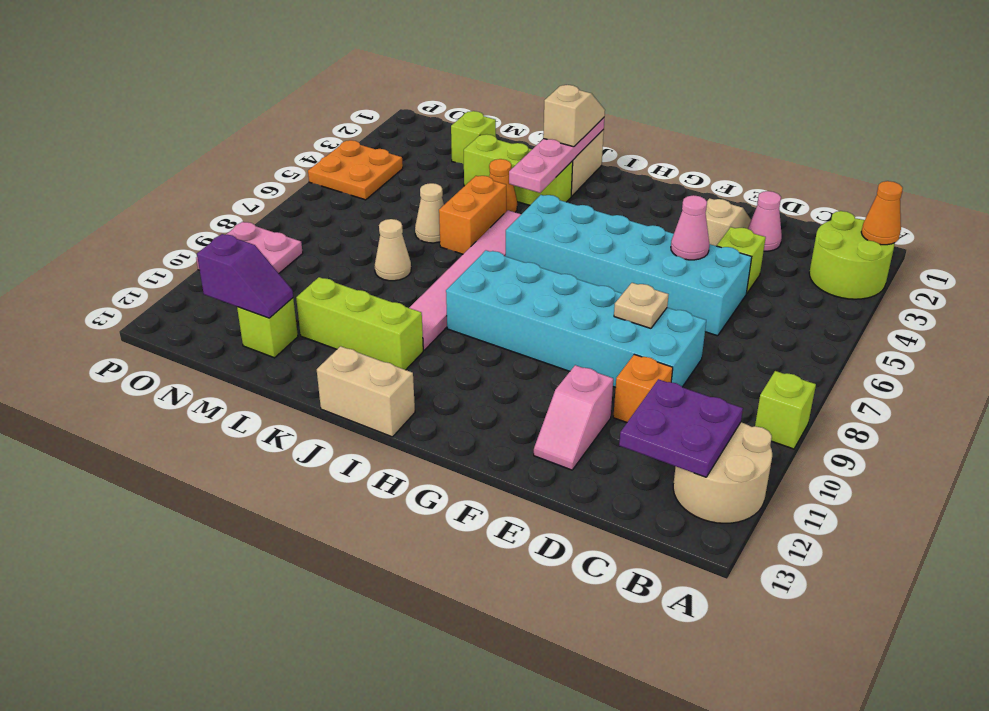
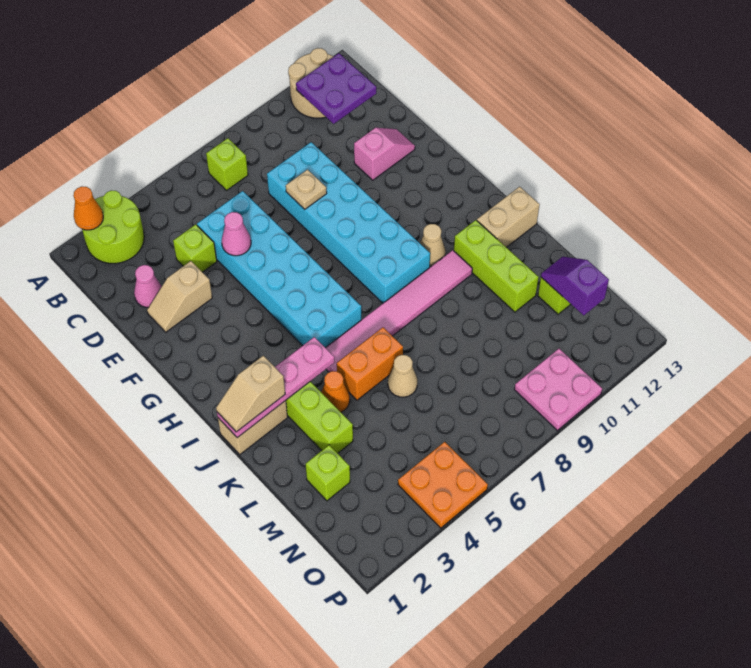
lime 1x1 brick [755,371,816,449] -> lime 1x1 brick moved to [206,138,248,190]
orange 1x1 brick [613,354,673,422] -> none
tan 1x2 brick [317,346,415,437] -> tan 1x2 brick turned to [477,187,540,247]
tan 1x1 cone [375,219,411,281] -> tan 1x1 cone moved to [420,224,446,266]

